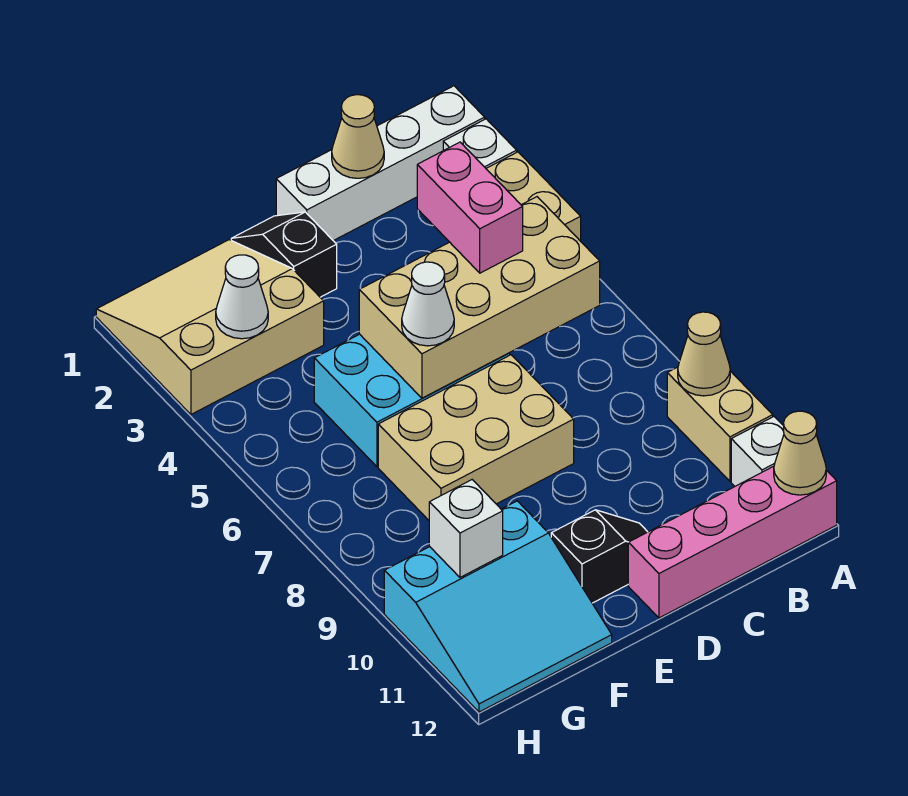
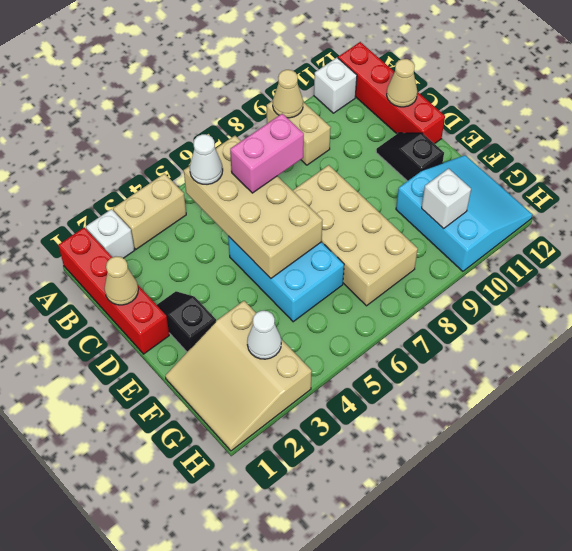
white 1x4 brick [276,86,485,241] -> red 1x4 brick [58,227,169,354]
tan 1x2 brick [667,367,773,481] -> tan 1x2 brick turned to [267,101,331,165]
pink 1x4 brick [628,466,837,618] -> red 1x4 brick [338,42,445,144]
tan 1x1 cone [774,411,826,495] -> tan 1x1 cone moved to [387,59,417,107]
pink 1x2 brick [417,142,523,273] -> pink 1x2 brick moved to [230,114,304,193]
tan 2x3 brick [378,355,574,520] -> tan 2x4 brick [292,165,418,306]
black 1x2 slope [231,212,337,297] -> black 1x2 slope turned to [157,291,216,352]
white 1x1 cone [402,262,454,346] -> white 1x1 cone moved to [190,134,223,184]

